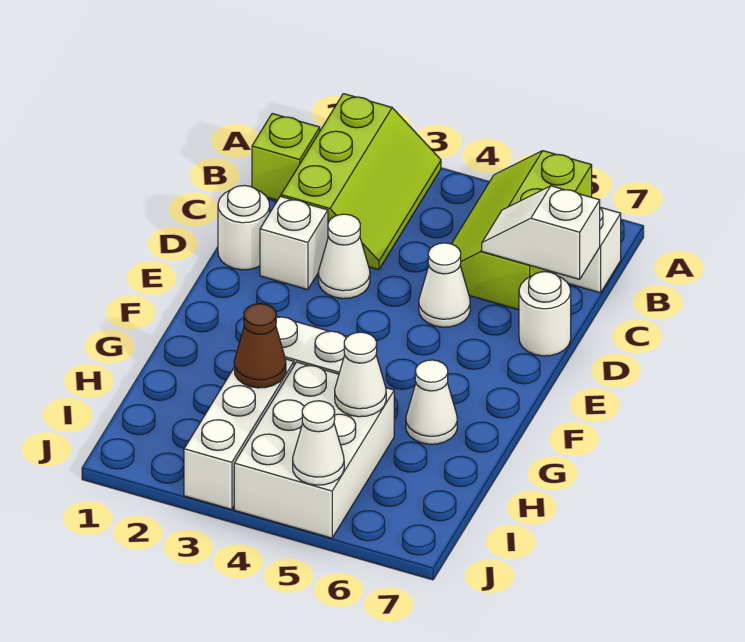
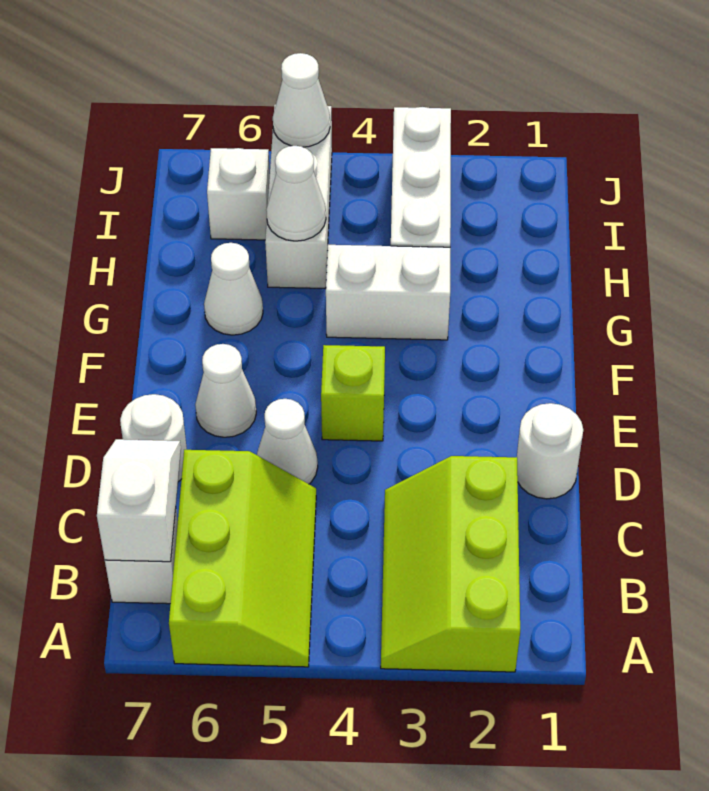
lime 1x1 brick [252,114,320,200] -> lime 1x1 brick moved to [321,345,385,441]
white 1x2 slope [482,186,600,279] -> white 1x2 slope turned to [97,439,181,562]
white 1x1 brick [260,196,328,290] -> white 1x1 brick moved to [207,148,270,240]
white 1x1 cone [318,214,370,299] -> white 1x1 cone moved to [195,344,256,437]
brown 1x1 cone [234,304,286,388] -> none
white 2x3 brick [234,362,394,538] -> white 1x3 brick [265,105,332,288]

